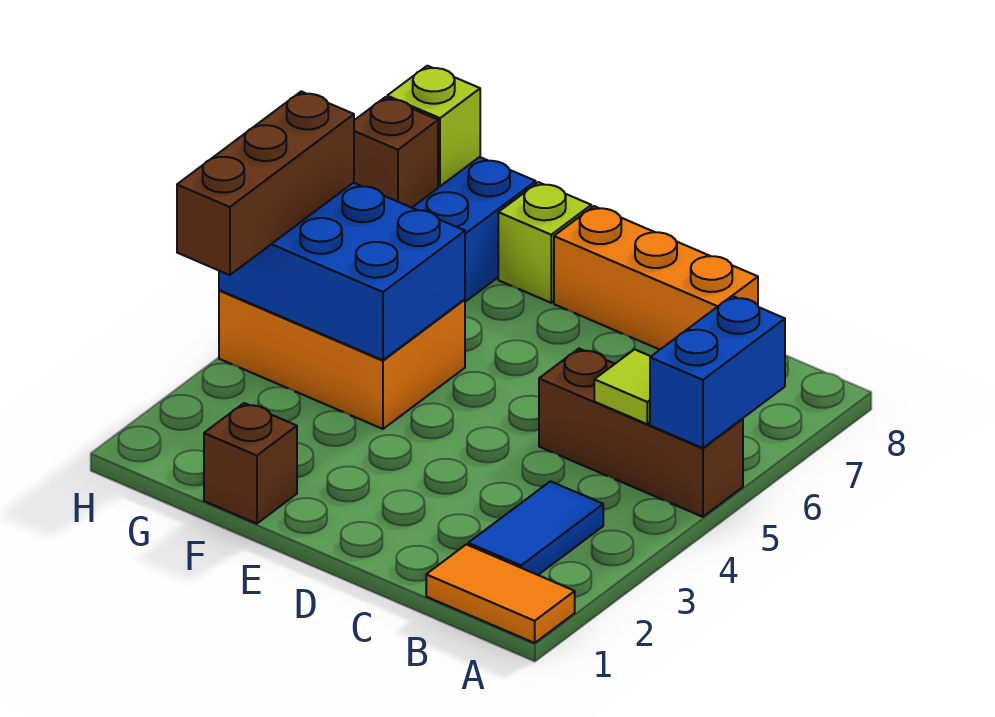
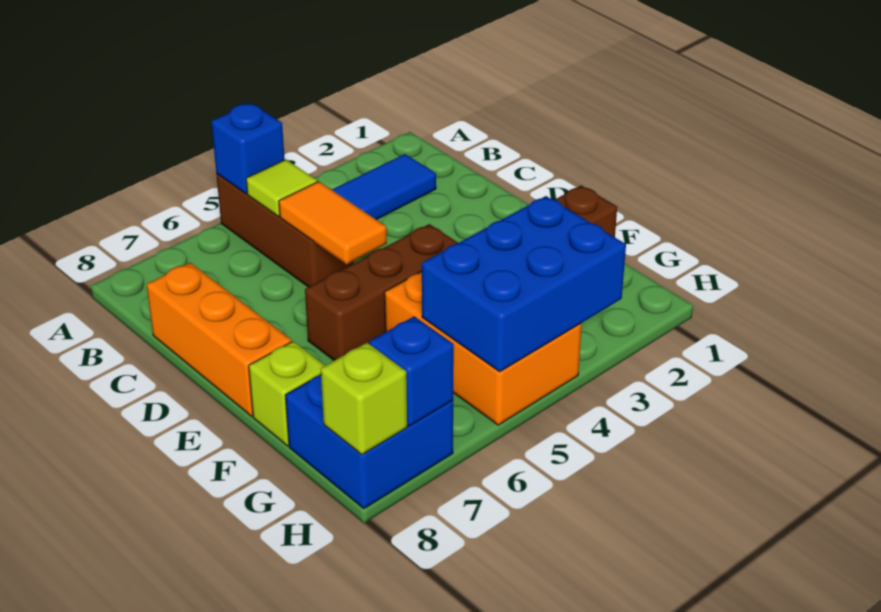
orange 1x2 tile [426,544,575,643] -> orange 1x2 tile moved to [279,181,387,264]
blue 1x2 brick [650,296,785,448] -> blue 1x1 brick [211,103,285,194]
blue 2x3 brick [219,183,465,360] -> blue 2x3 brick turned to [422,196,626,372]
brown 1x3 brick [177,91,354,275] -> brown 1x3 brick moved to [305,224,458,361]
brown 1x1 brick [354,97,438,208] -> blue 1x1 brick [369,316,454,426]

